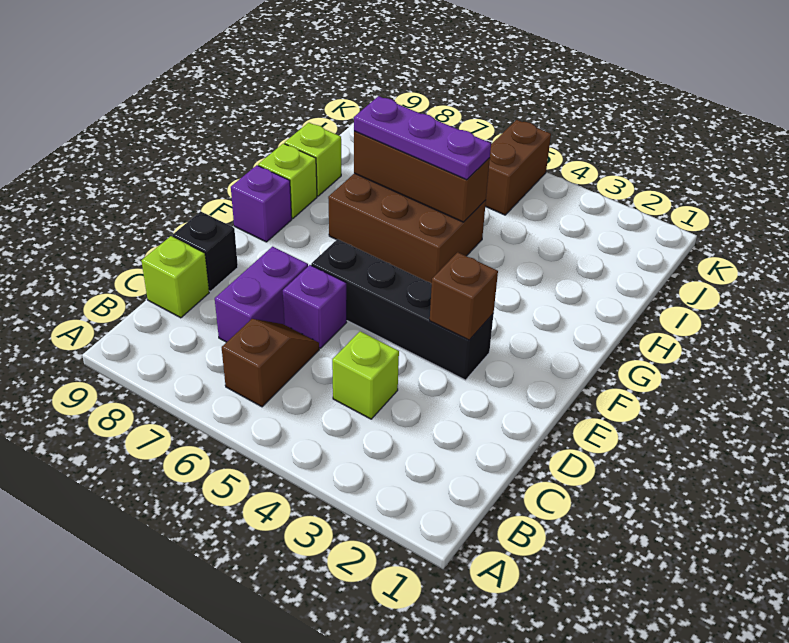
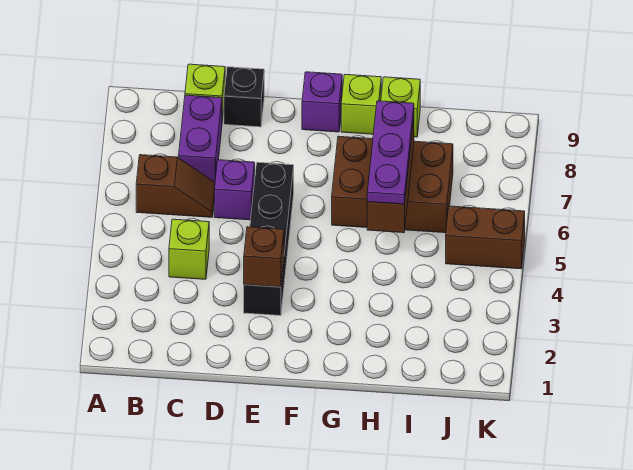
purple 1x2 brick [215,247,308,342] -> purple 1x2 brick turned to [179,95,222,182]
brown 2x3 brick [328,173,486,284] -> brown 2x3 brick turned to [332,136,453,233]

